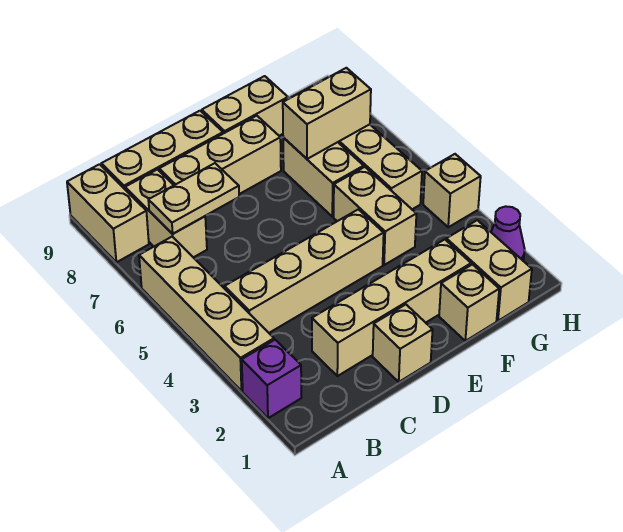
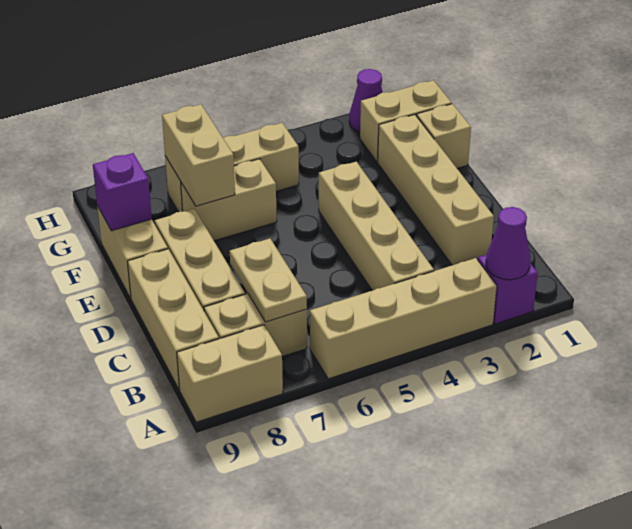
none -> purple 1x1 cone [486,207,530,280]
tan 1x1 brick [373,305,433,382] -> none
tan 1x2 brick [334,167,416,265] -> none
none -> purple 1x1 brick [93,153,152,231]
tan 1x1 brick [423,154,481,227] -> none

